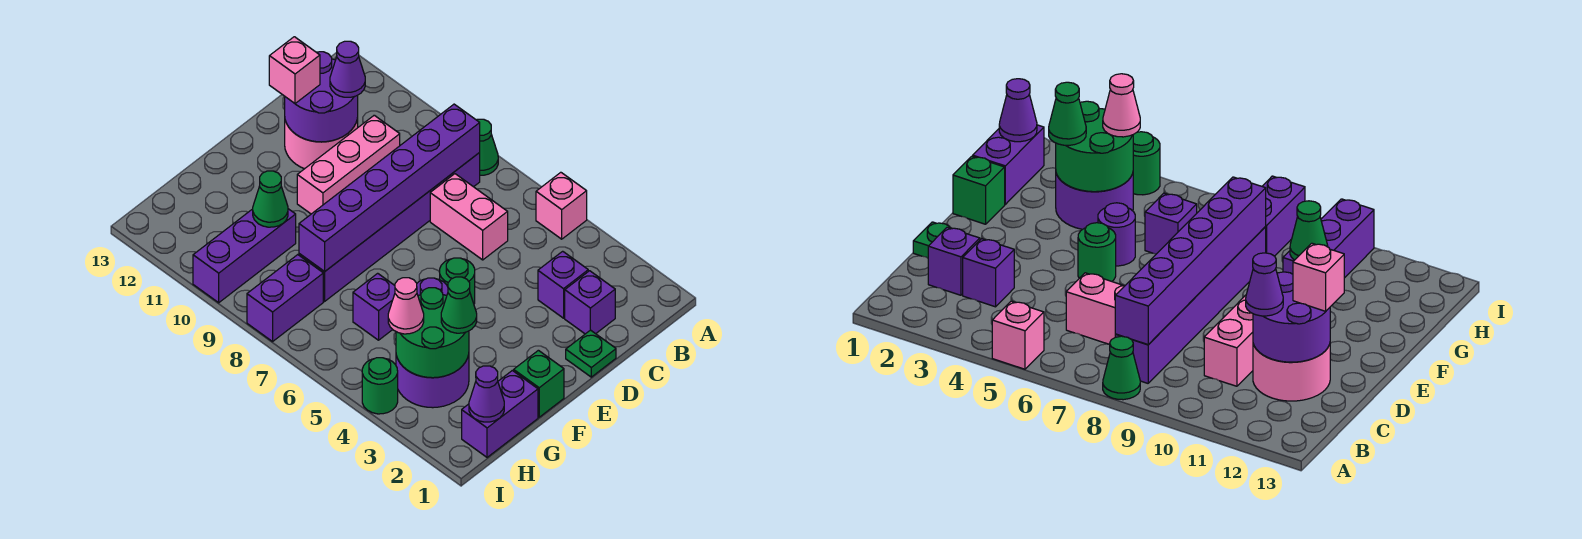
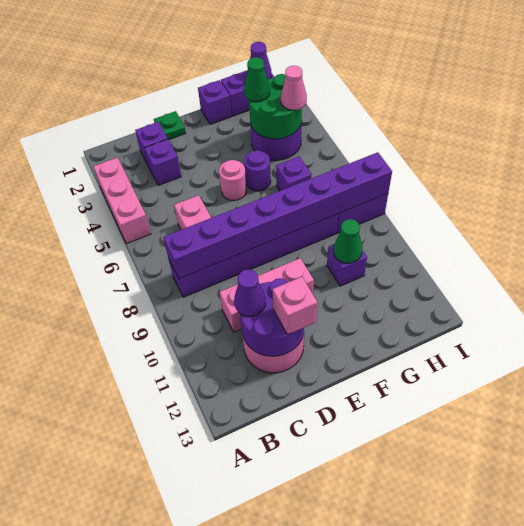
pink 1x1 brick [536,172,587,239] -> pink 1x3 brick [93,158,151,244]
green 1x1 cone [477,119,498,175] -> none
purple 1x6 brick [299,104,480,272] -> purple 1x8 brick [163,152,392,279]
green 1x1 round brick [440,258,475,304] -> pink 1x1 round brick [219,160,247,200]
green 1x1 brick [514,350,564,417] -> purple 1x1 brick [198,80,232,124]
purple 1x3 brick [193,209,296,303] -> purple 1x1 brick [327,244,367,286]
green 1x1 round brick [362,358,398,414] -> none

